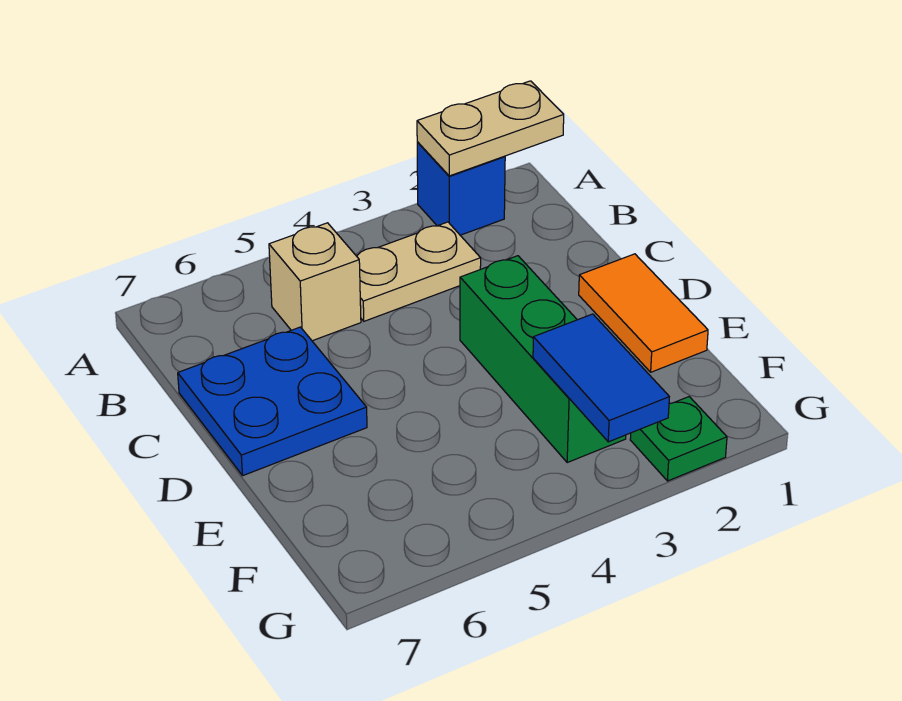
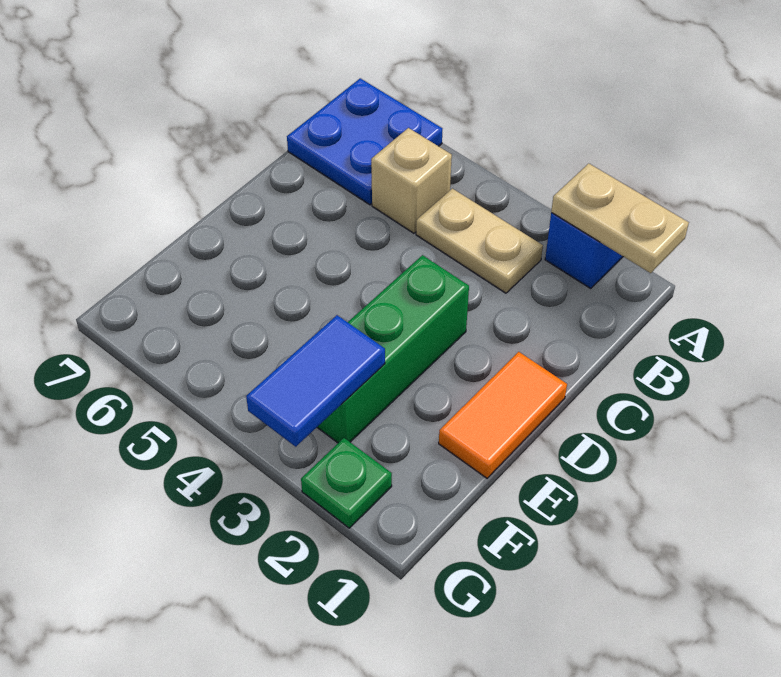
blue 2x2 plate [178,327,367,475] -> blue 2x2 plate moved to [287,78,442,205]

